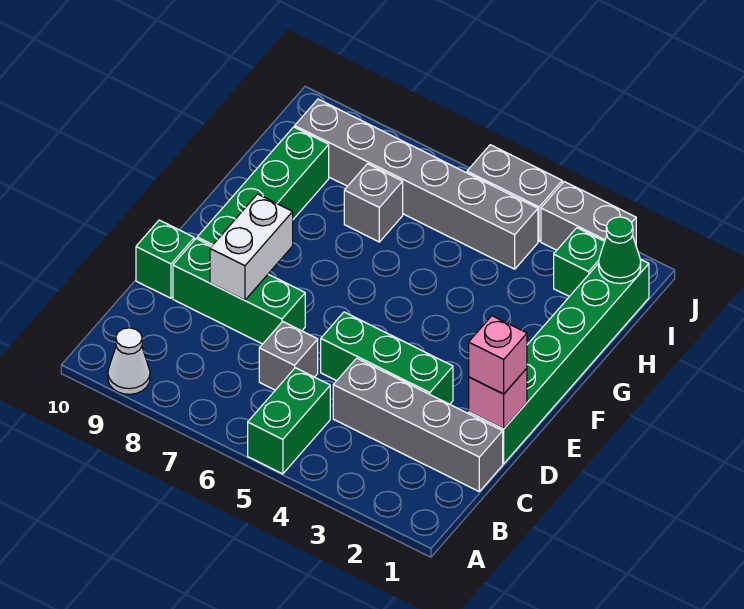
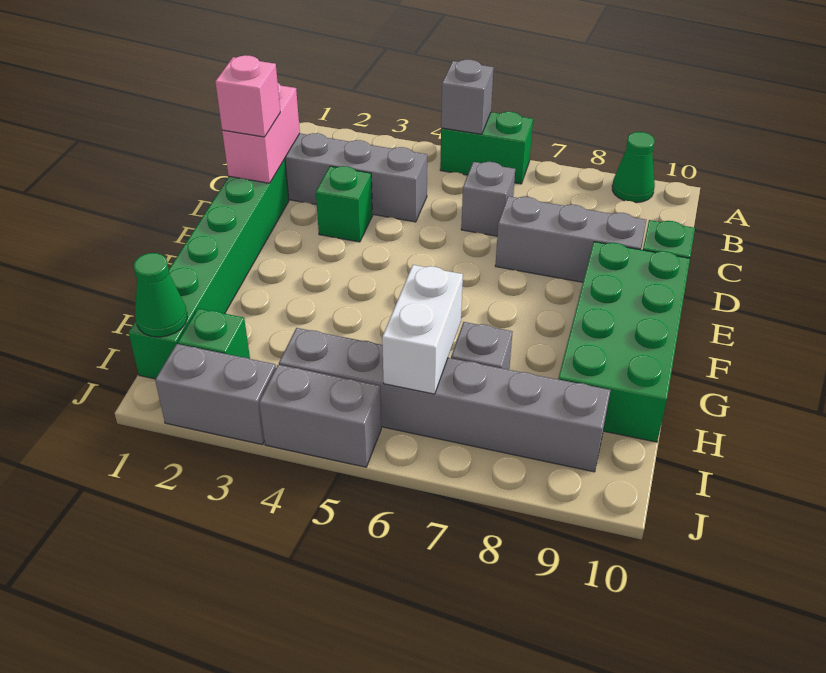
green 1x2 brick [248,368,330,474] -> green 1x2 brick turned to [440,112,533,184]
none -> grey 1x1 brick [441,59,494,134]
white 1x1 cone [108,328,150,394] -> green 1x1 cone [612,132,655,203]
pink 1x1 brick [469,368,527,429] -> pink 1x2 brick [222,83,300,183]
green 1x3 brick [321,312,453,404] -> green 1x1 brick [316,166,373,242]
green 1x3 brick [173,239,305,344] -> grey 1x3 brick [495,196,646,282]
white 1x2 brick [210,194,293,300] -> white 1x2 brick moved to [382,265,463,394]
green 1x4 brick [197,127,329,246] -> green 2x4 brick [558,242,690,442]

